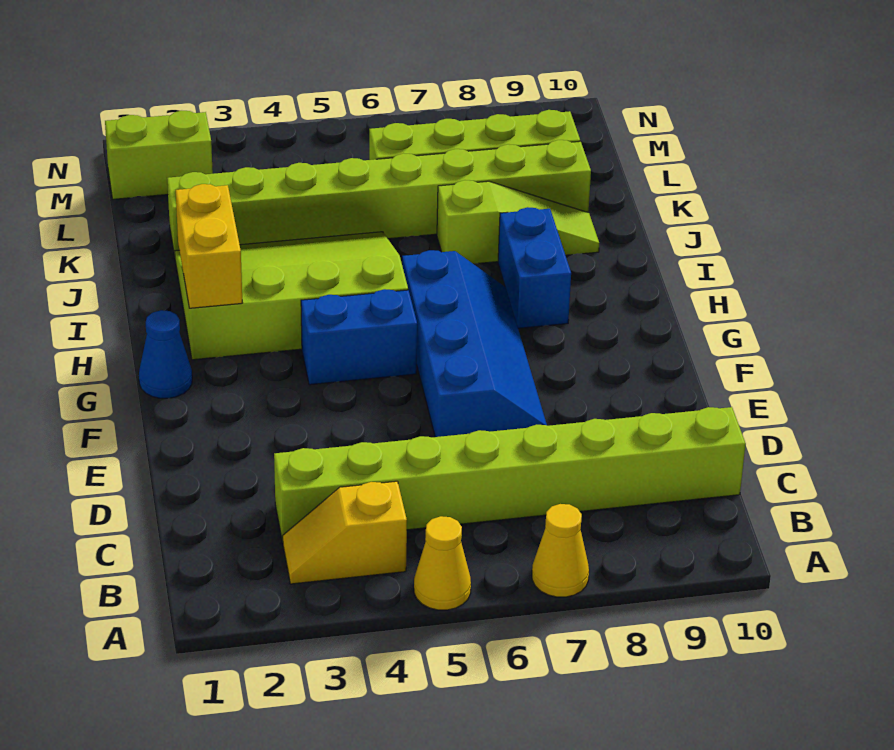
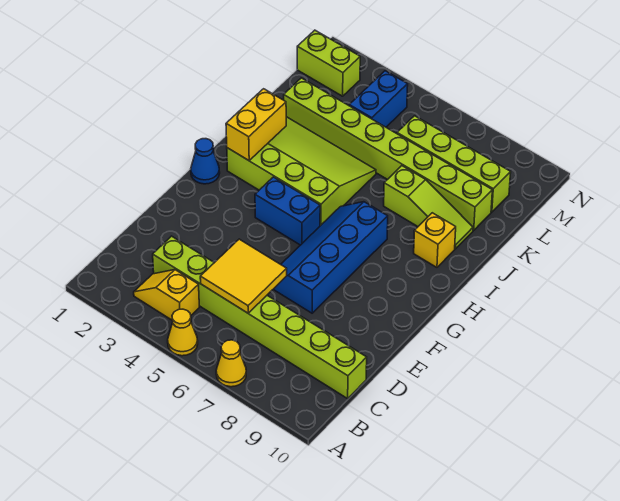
none -> yellow 2x2 tile [200,239,287,313]
blue 2x4 slope [402,250,547,437] -> blue 2x4 slope turned to [273,202,388,313]
blue 1x2 brick [498,207,571,328] -> blue 1x2 brick moved to [349,71,408,127]
none -> yellow 1x1 brick [414,213,456,267]

